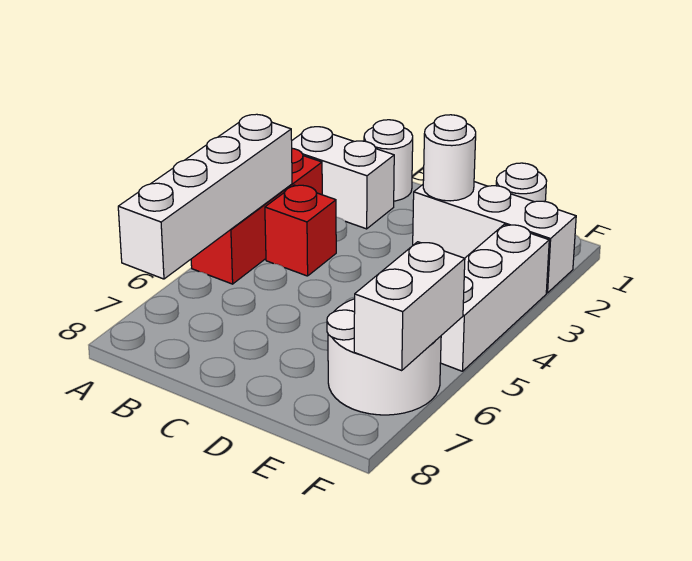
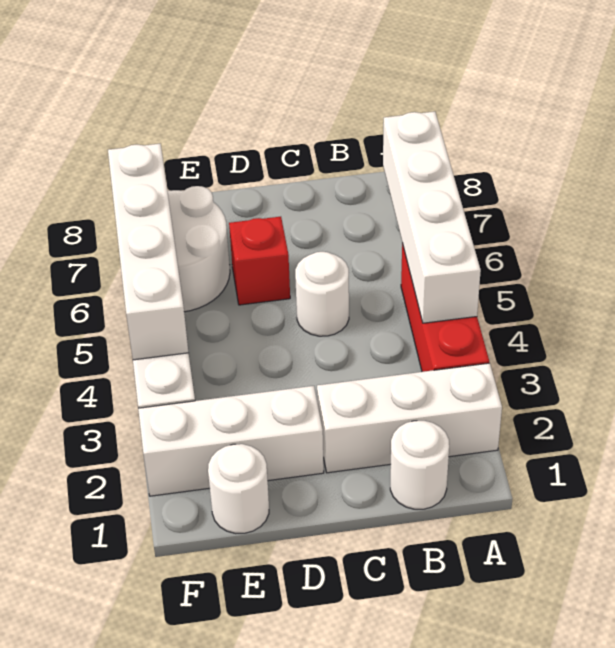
white 1x2 brick [292,127,394,229] -> white 1x3 brick [317,363,502,473]
red 1x1 brick [265,185,336,276] -> red 1x1 brick moved to [229,217,290,305]
white 1x1 round brick [423,115,476,201] -> white 1x1 round brick moved to [295,252,349,336]
white 1x2 brick [354,242,465,371] -> white 1x4 brick [108,144,189,360]

